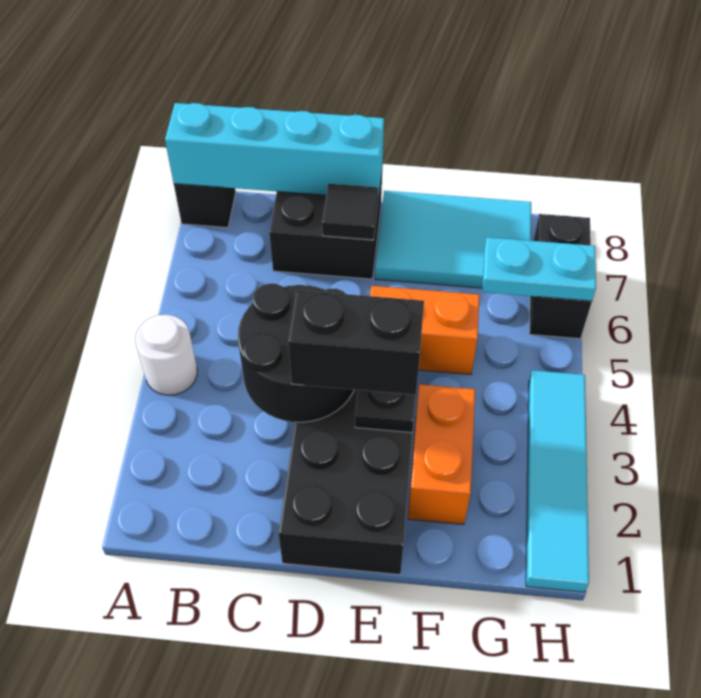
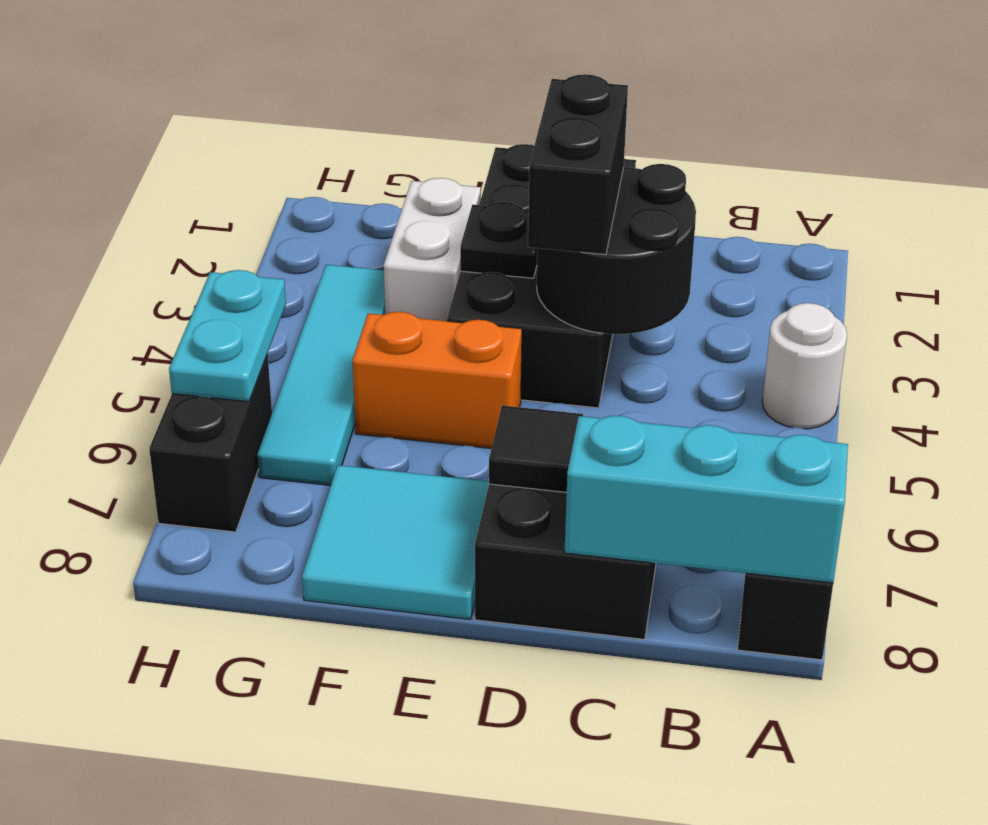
cyan 1x4 brick [165,103,384,198] -> cyan 1x3 brick [564,416,848,583]
black 1x2 brick [288,290,424,395] -> black 1x2 brick turned to [528,74,628,255]
cyan 2x3 tile [375,191,531,288] -> cyan 2x2 tile [302,465,489,619]
orange 1x2 brick [408,384,475,524] -> white 1x2 brick [384,178,481,321]
cyan 1x2 plate [483,237,596,301] -> cyan 1x2 plate turned to [169,270,286,402]
cyan 1x4 tile [526,370,589,592] -> cyan 1x4 tile moved to [257,265,385,485]

